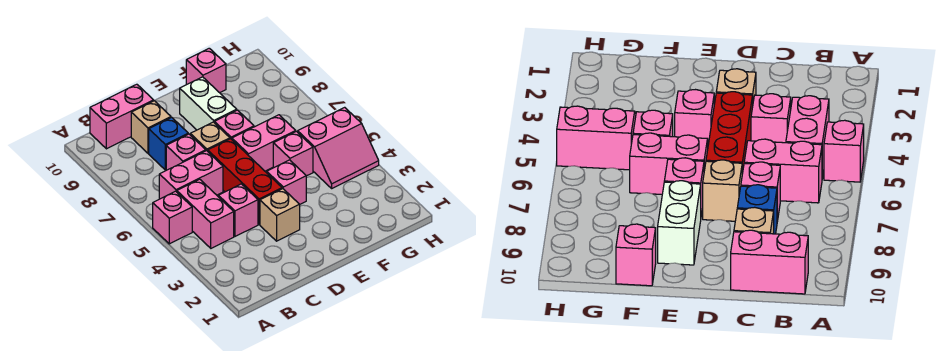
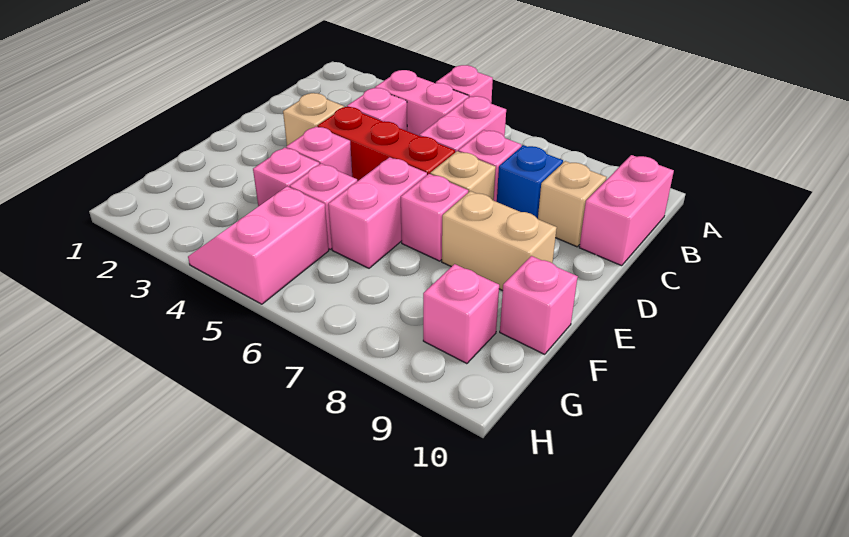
white 1x2 brick [180,77,237,130] -> tan 1x2 brick [442,191,557,291]
none -> pink 1x1 brick [253,147,319,207]
none -> pink 1x1 brick [423,264,499,364]

